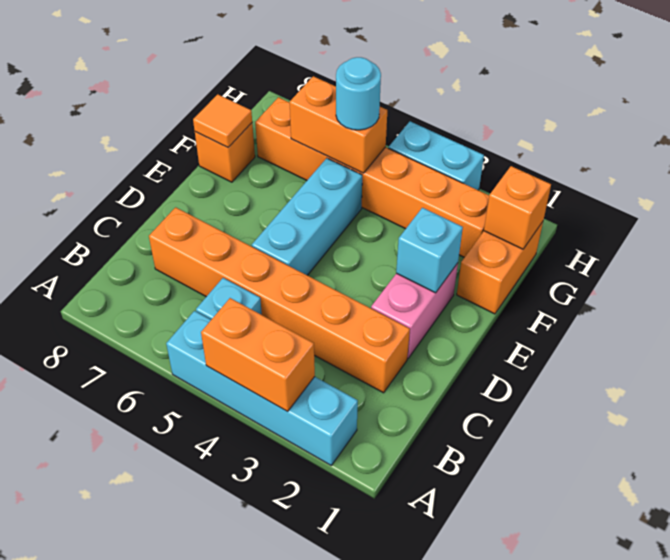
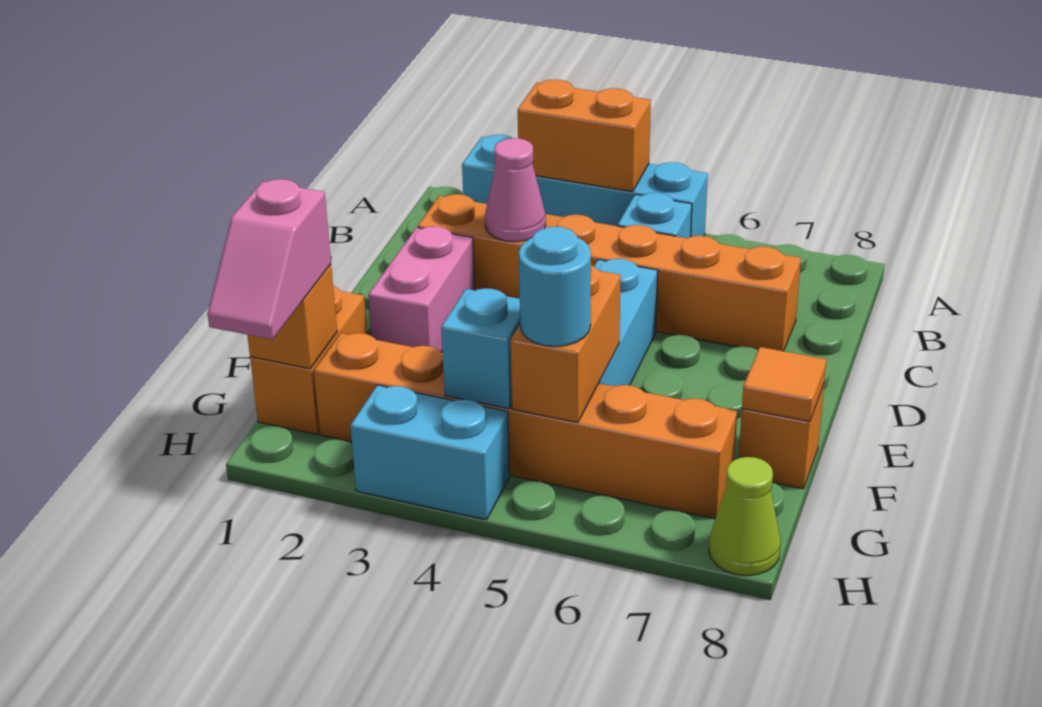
none -> pink 1x1 cone [485,138,546,242]
cyan 1x1 brick [396,208,463,293] -> cyan 1x1 brick moved to [441,288,520,409]
none -> pink 1x2 slope [207,179,331,340]
orange 1x2 brick [289,76,387,173] -> orange 1x2 brick turned to [511,265,621,423]
none -> lime 1x1 cone [709,457,781,576]

